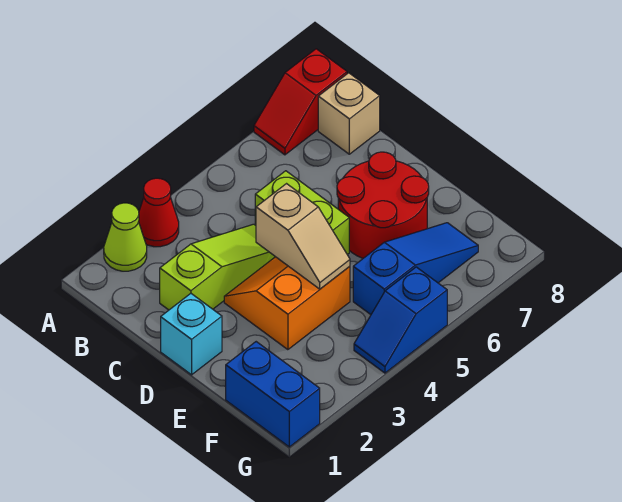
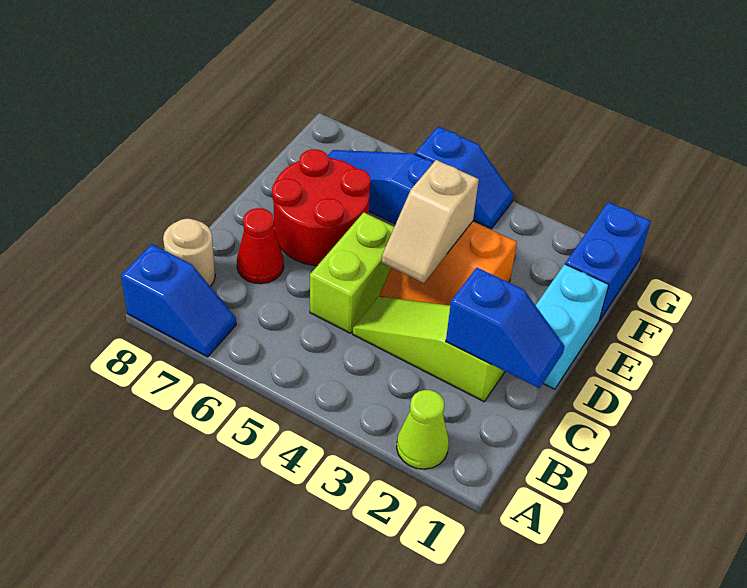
red 1x1 cone [139,178,179,247] -> red 1x1 cone moved to [237,208,284,284]
red 1x2 slope [254,49,347,155] -> blue 1x2 slope [121,244,236,357]
tan 1x1 brick [318,73,380,154] -> tan 1x1 round brick [163,219,215,287]
none -> blue 1x2 slope [446,267,565,388]
cyan 1x1 brick [161,293,222,375] -> cyan 1x2 brick [535,264,609,389]
tan 1x2 slope [256,184,350,289] -> tan 1x2 slope turned to [382,160,479,283]

